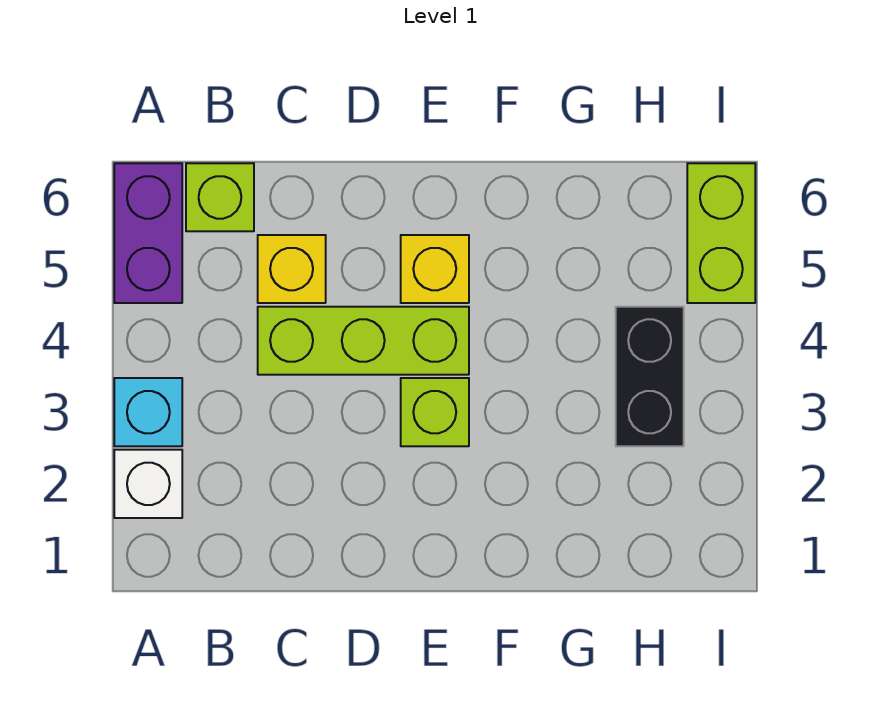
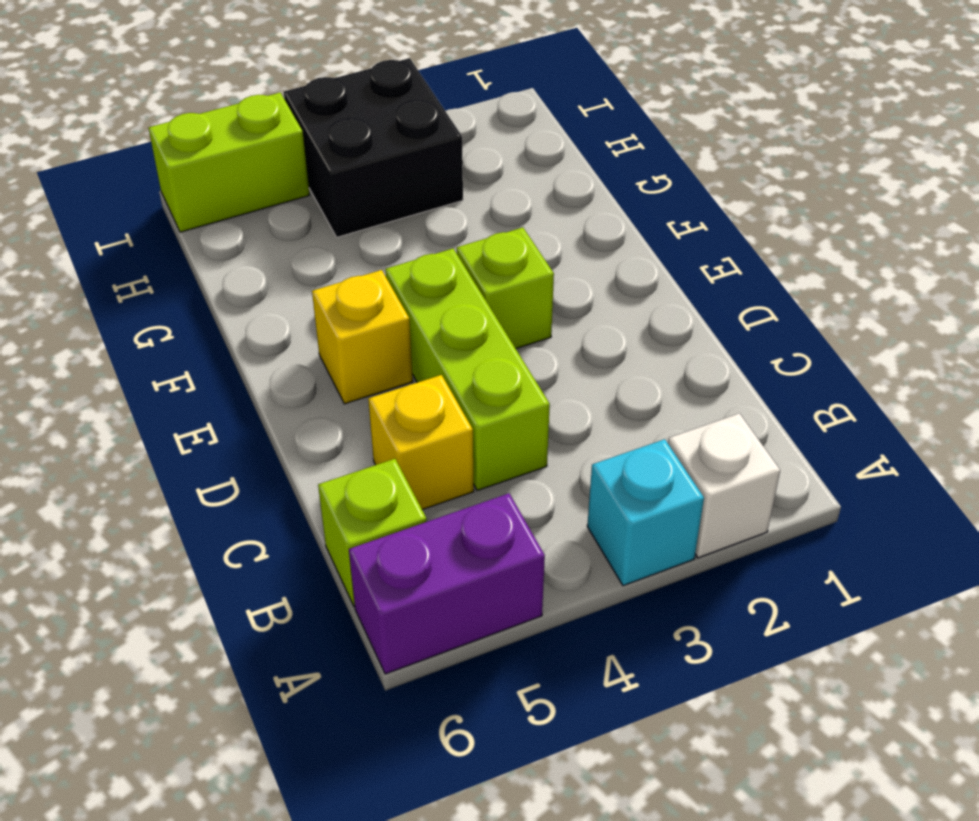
black 1x2 brick [616,307,684,446] -> black 2x2 brick [284,58,463,237]

